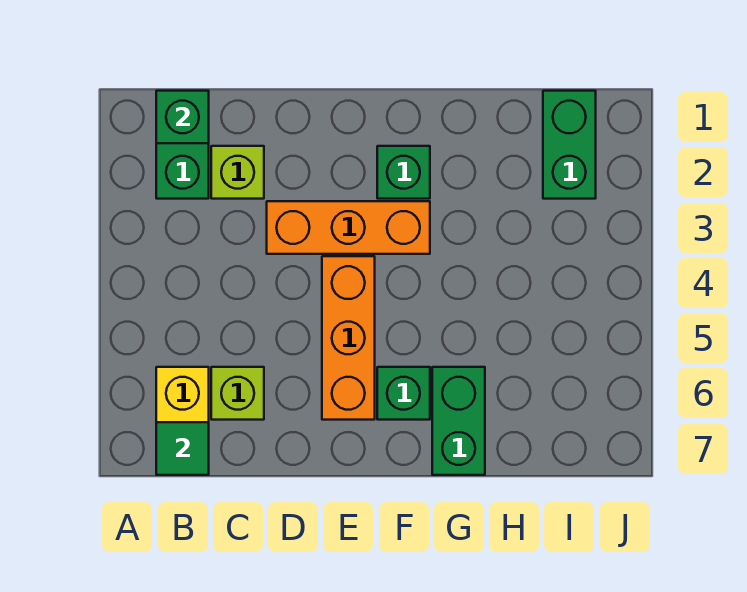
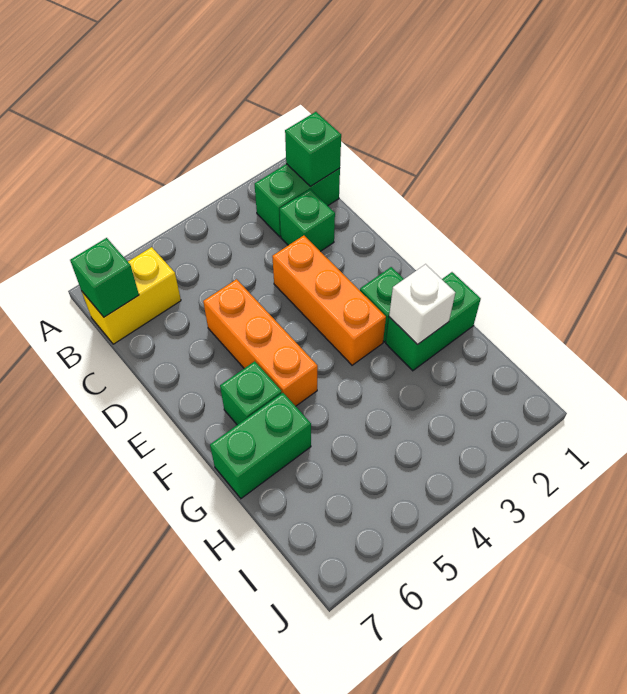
green 1x1 tile [156,422,209,475] -> green 1x1 brick [70,238,139,317]
lime 1x1 brick [211,146,264,199] -> green 1x1 brick [280,189,335,251]
lime 1x1 brick [211,367,264,420] -> none
orange 1x3 brick [322,256,375,420] -> orange 1x3 brick turned to [203,279,318,406]
none -> white 1x1 brick [389,264,455,345]
green 1x2 brick [543,91,596,199] -> green 1x2 brick moved to [386,272,481,371]

